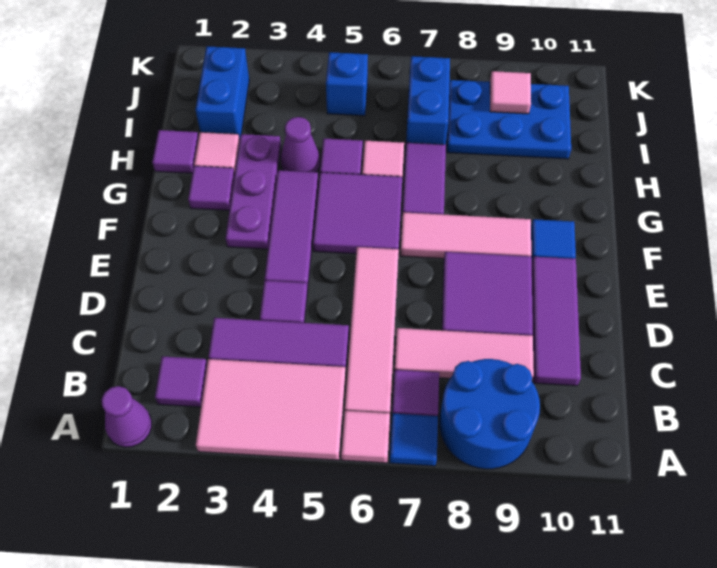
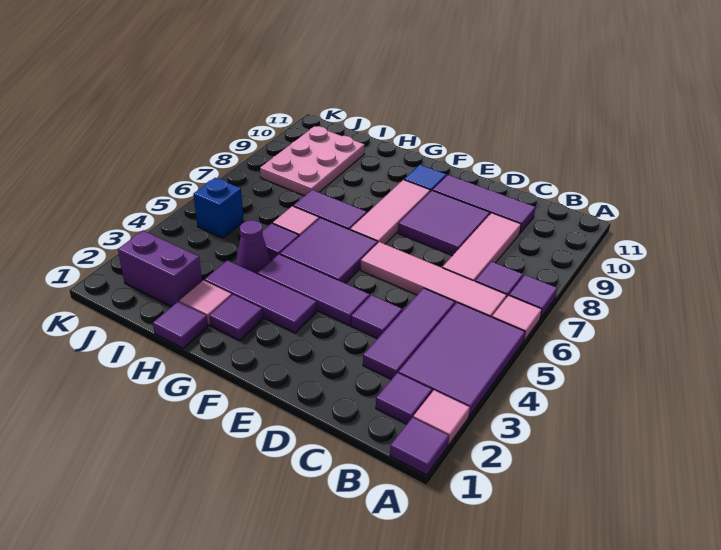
purple 1x1 cone [101,386,152,447] -> purple 1x1 tile [390,418,449,475]
pink 2x3 tile [196,359,346,460] -> purple 2x3 tile [398,303,525,417]
blue 1x1 tile [390,413,438,466] -> purple 1x1 tile [509,275,557,319]
blue 2x2 round brick [439,359,540,469] -> none
purple 1x3 plate [226,134,281,249] -> purple 1x3 tile [205,260,317,333]
blue 1x2 brick [195,46,249,139] -> purple 1x2 brick [118,231,202,307]
blue 1x2 brick [406,56,450,145] -> none
blue 2x3 plate [447,80,571,159] -> pink 2x3 plate [260,126,364,196]
pink 1x1 tile [490,71,531,114] -> pink 1x1 tile moved to [413,390,470,445]

